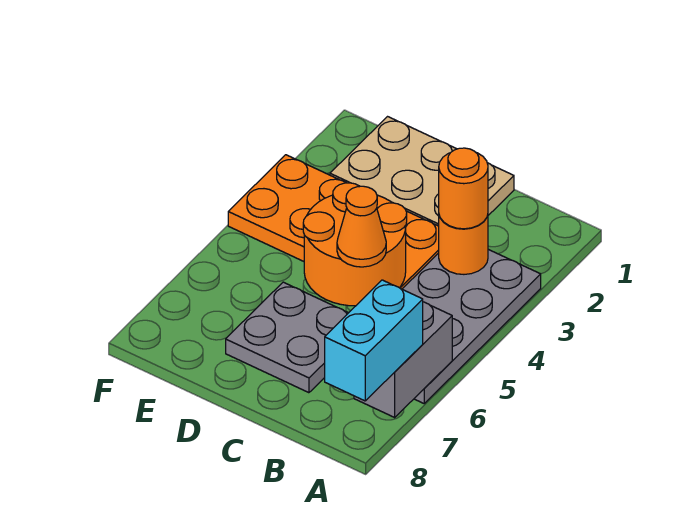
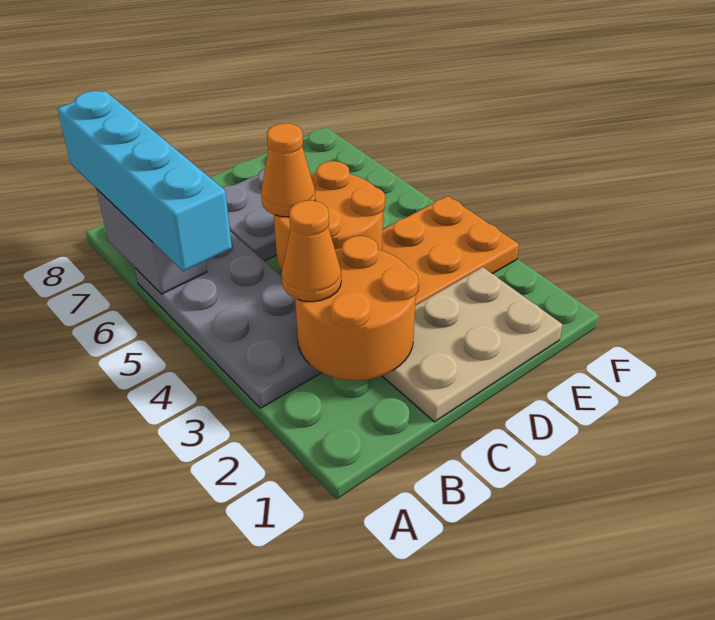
cyan 1x2 brick [325,280,423,401] -> cyan 1x4 brick [58,91,232,271]
orange 1x1 round brick [439,215,488,274] -> orange 2x2 round brick [295,236,419,380]
orange 1x1 round brick [439,148,488,229] -> orange 1x1 cone [282,201,341,302]

